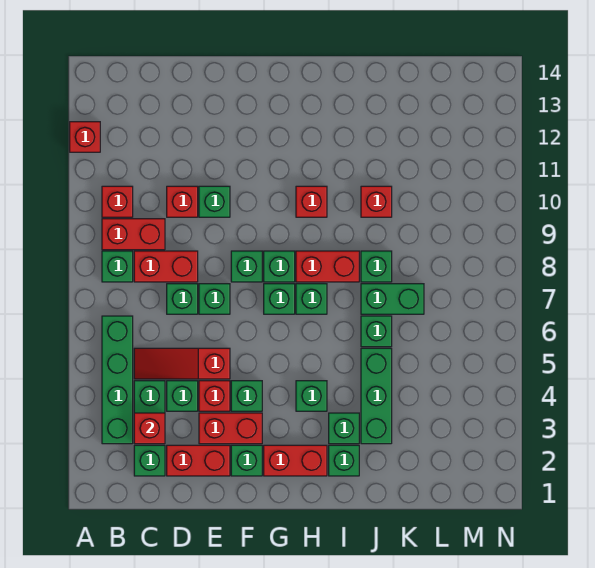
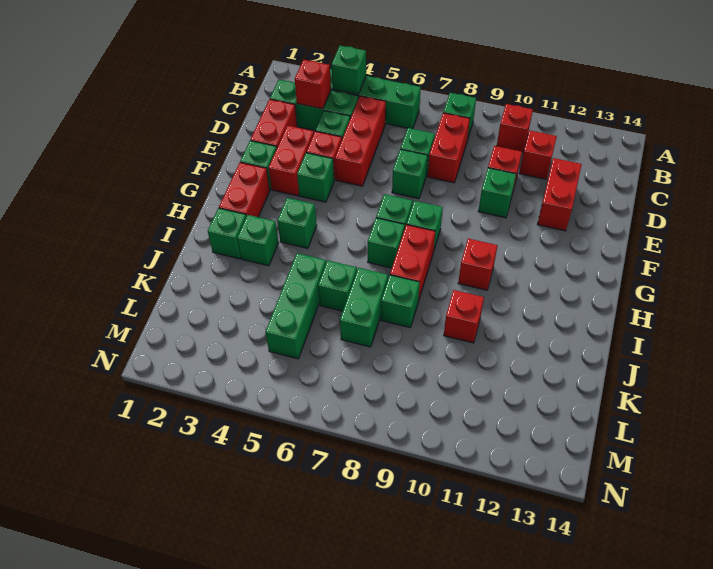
red 1x1 brick [70,122,100,152] -> red 1x1 brick moved to [519,130,557,179]
red 1x2 brick [102,219,165,250] -> red 1x2 brick moved to [537,158,582,231]
red 1x3 slope [134,348,230,379] -> red 1x3 brick [335,96,386,186]
green 1x1 brick [231,251,262,282] -> green 1x1 brick moved to [332,46,366,94]
green 1x3 brick [361,348,392,444] -> green 1x3 brick turned to [265,253,326,359]

